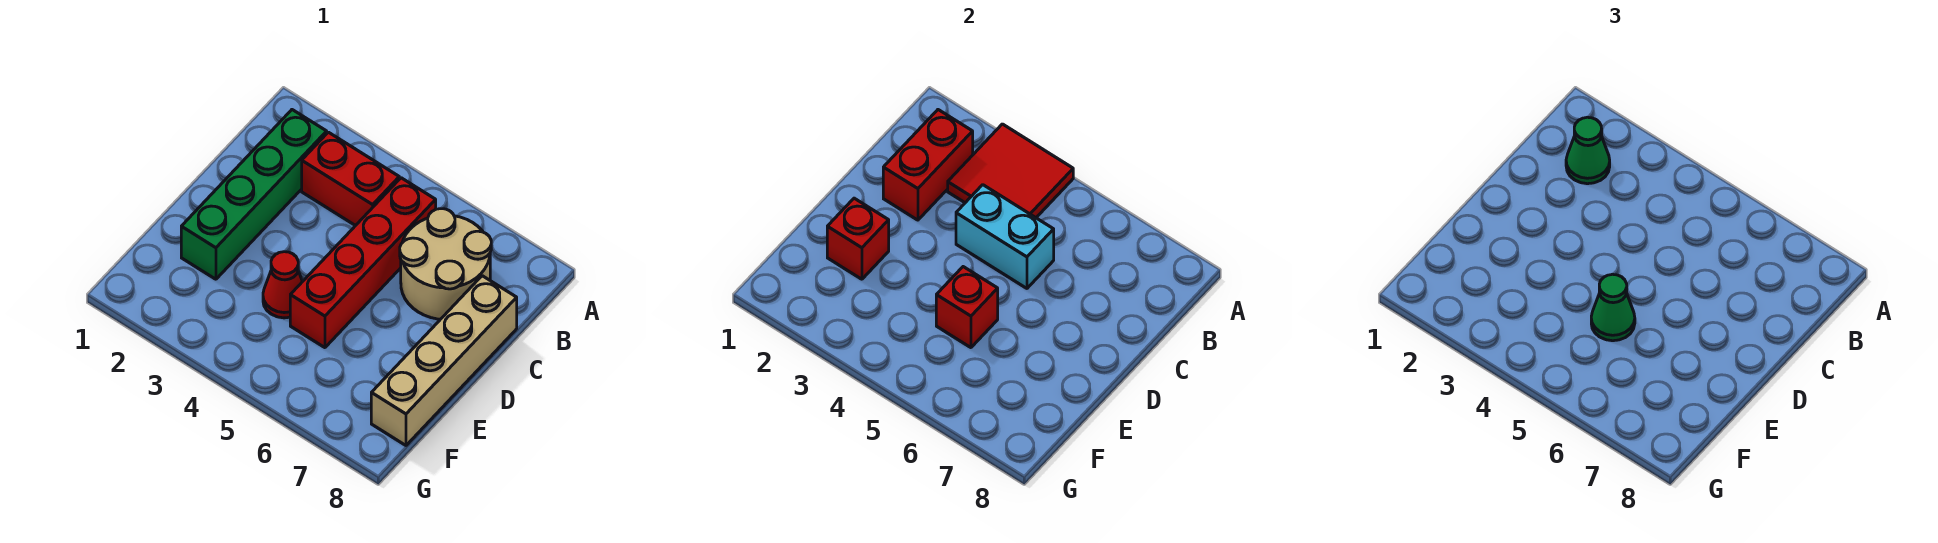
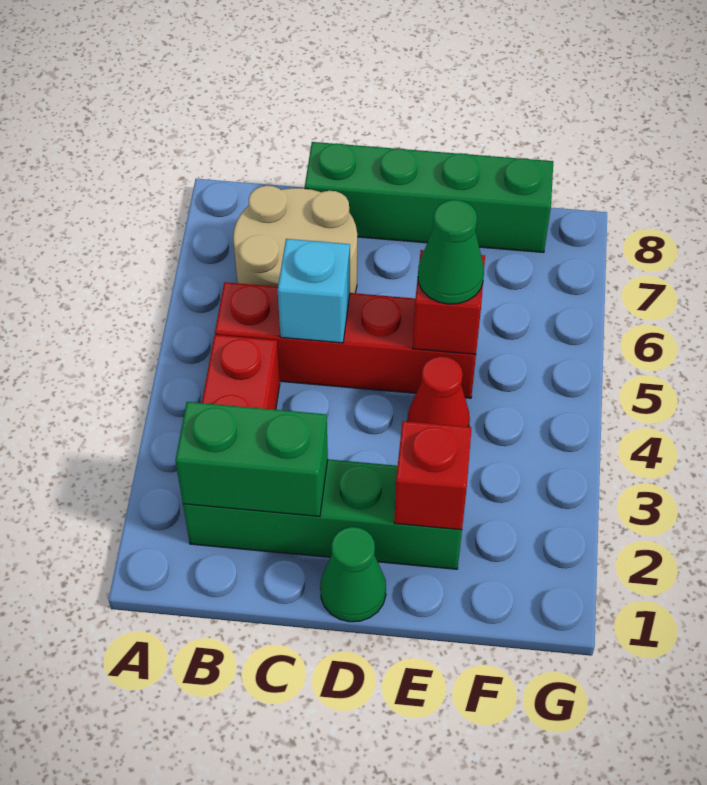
red 2x2 tile [948,124,1073,218] -> none
red 1x2 brick [883,110,973,220] -> green 1x2 brick [175,402,328,517]
green 1x1 cone [1566,117,1610,184] -> green 1x1 cone moved to [320,527,386,622]
cyan 1x2 brick [956,185,1054,288] -> cyan 1x1 brick [278,239,350,343]
tan 1x4 brick [371,276,517,445] -> green 1x4 brick [305,142,553,253]

